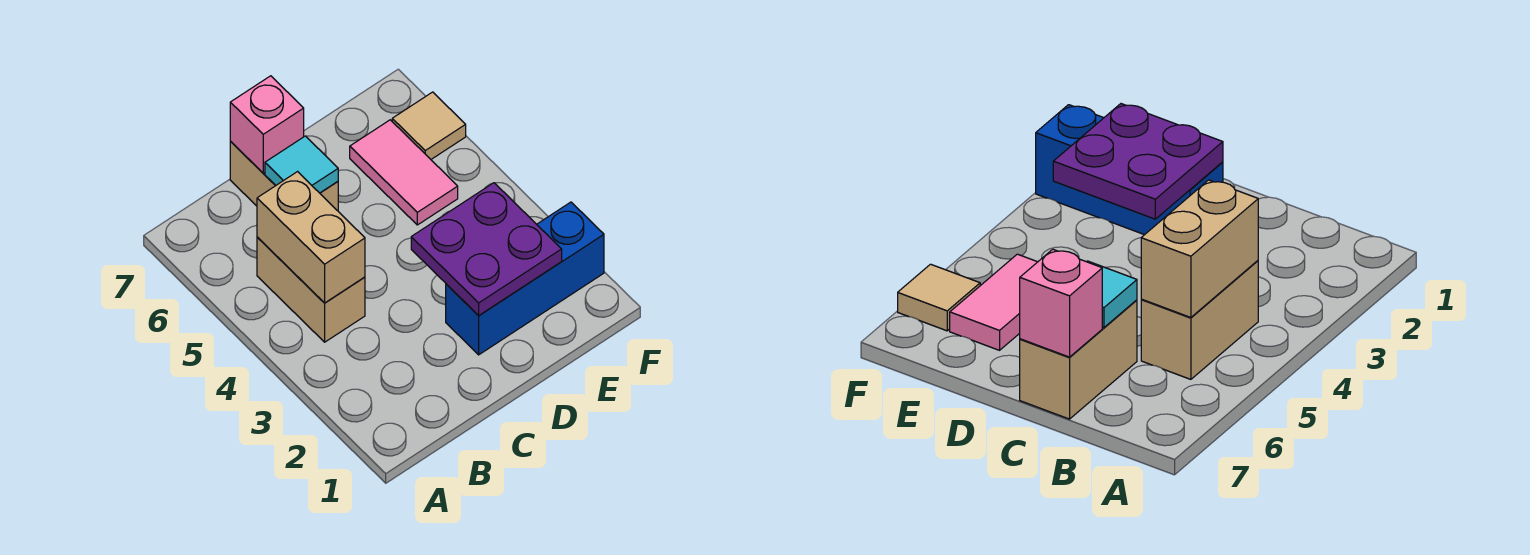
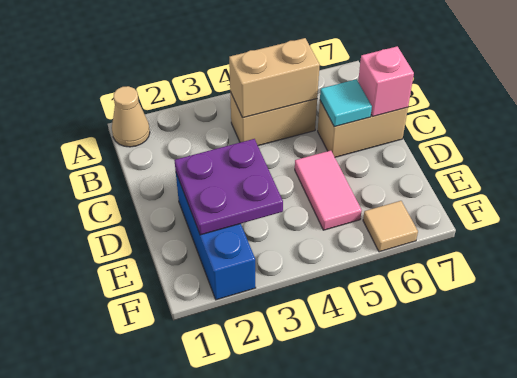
none -> tan 1x1 cone [112,86,150,147]
pink 1x2 tile [350,120,458,225] -> pink 1x2 tile turned to [295,151,362,230]

